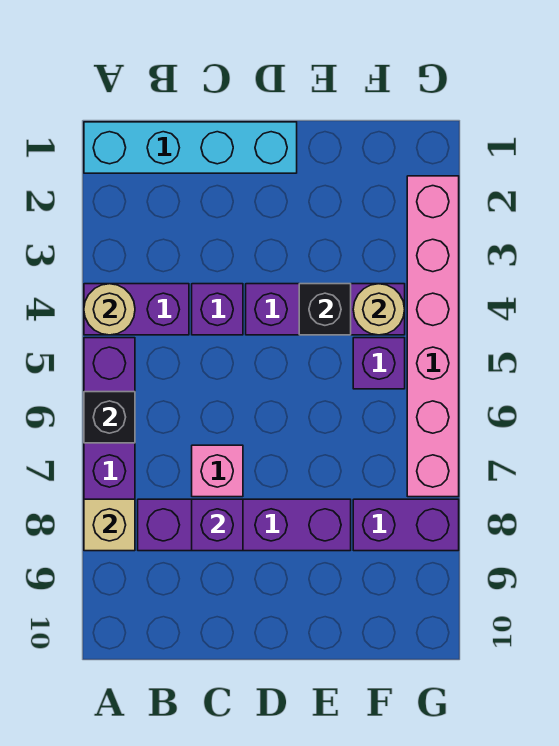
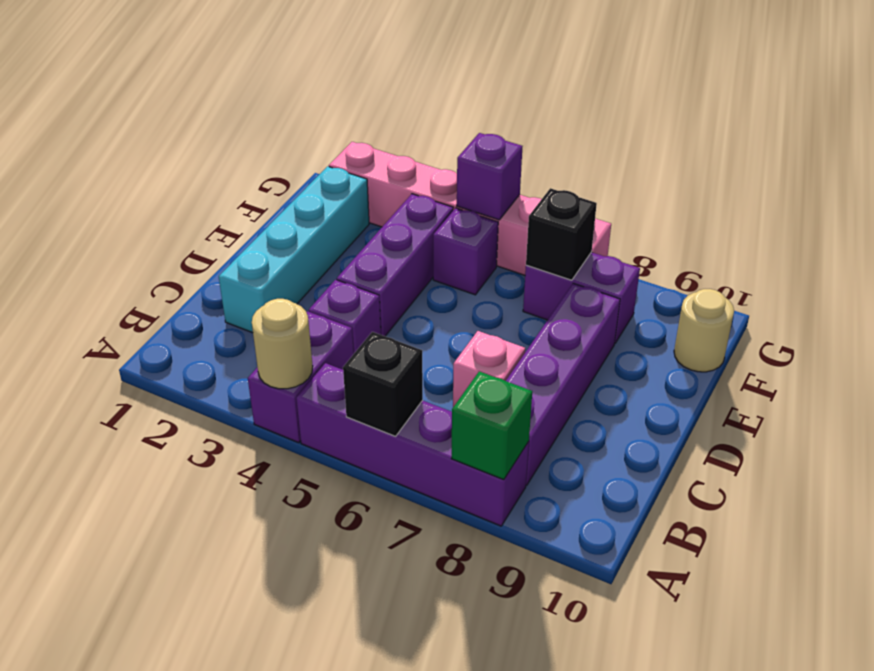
cyan 1x4 brick [84,122,297,173] -> cyan 1x4 brick moved to [219,166,369,333]
tan 1x1 brick [84,499,135,551] -> green 1x1 brick [452,371,532,480]
purple 1x1 brick [192,499,243,551] -> purple 1x1 brick moved to [457,133,523,220]
black 1x1 brick [299,284,351,335] -> black 1x1 brick moved to [526,188,597,280]
tan 1x1 round brick [353,284,405,335] -> tan 1x1 round brick moved to [674,289,734,372]
purple 1x2 brick [353,499,459,551] -> purple 1x2 brick turned to [523,252,640,343]

